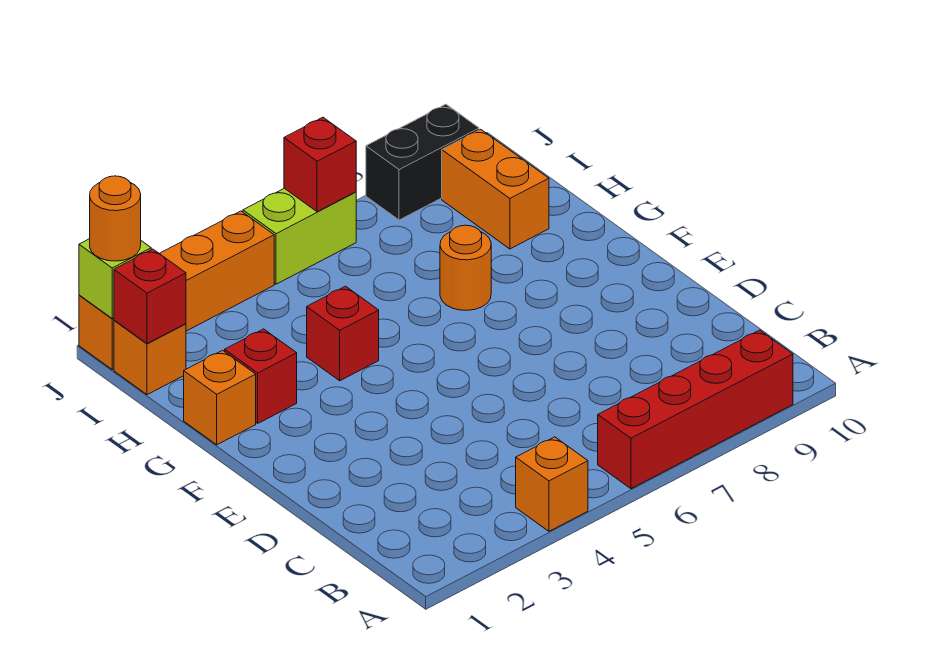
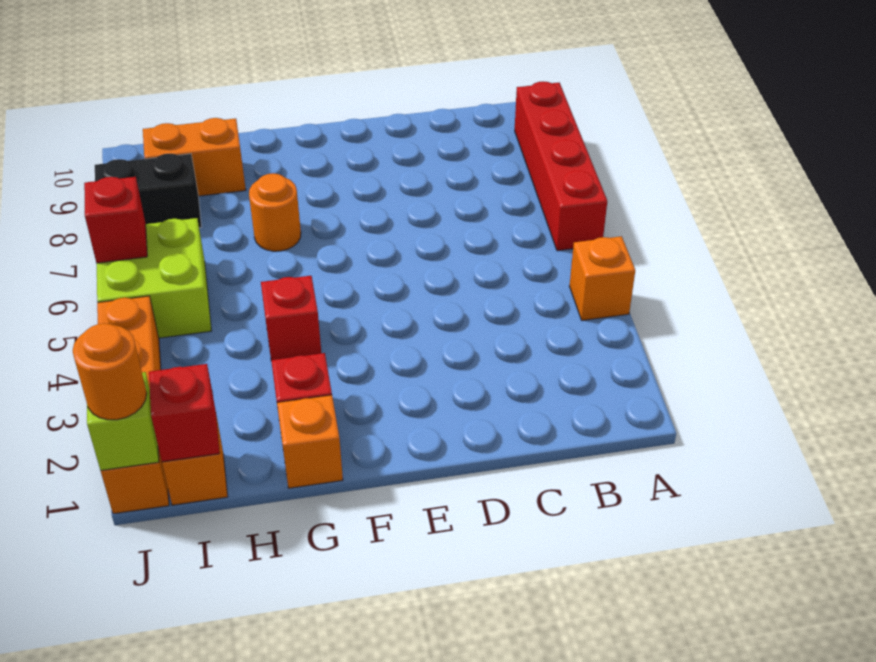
lime 1x2 brick [243,188,356,284] -> lime 2x2 brick [97,218,211,338]
black 1x2 brick [366,104,479,220] -> black 1x2 brick turned to [95,154,201,228]

